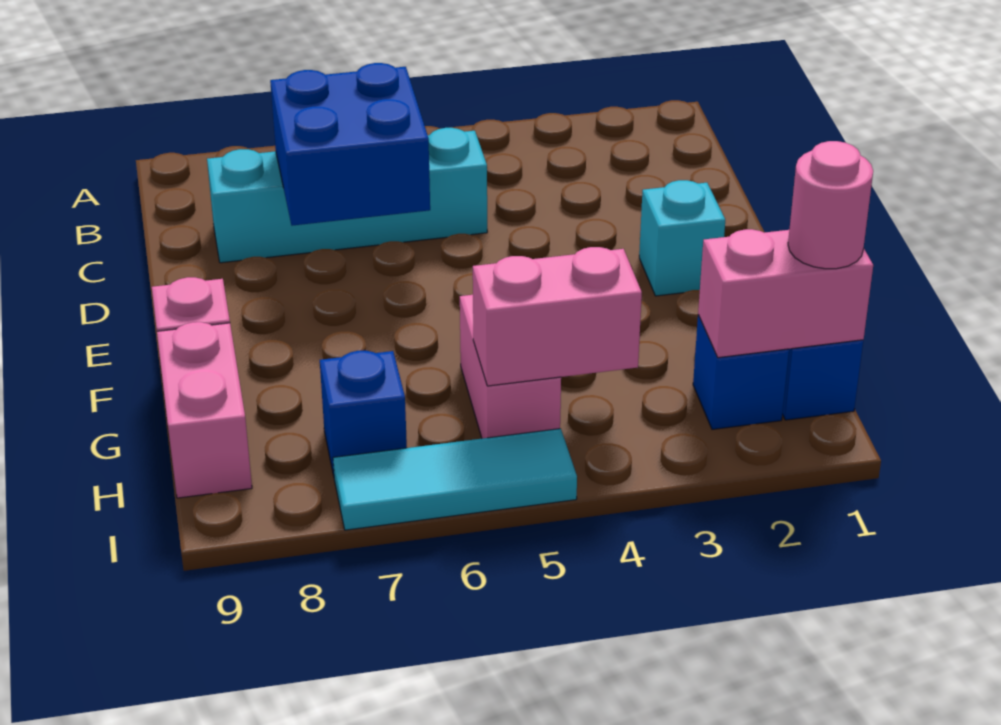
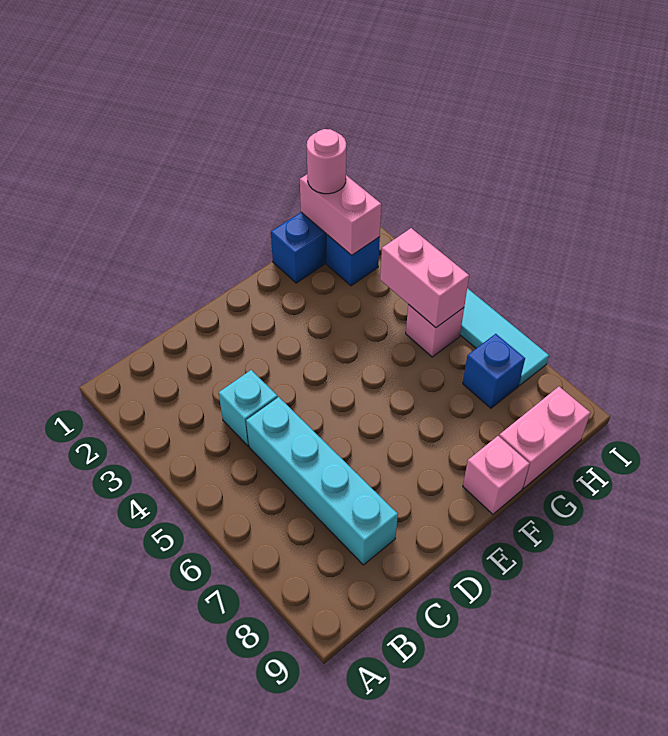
blue 2x2 brick [270,63,430,226] -> none
cyan 1x1 brick [639,180,725,296] -> cyan 1x1 brick moved to [219,370,278,446]
pink 1x2 brick [460,295,561,438] -> pink 1x1 brick [406,305,464,357]

